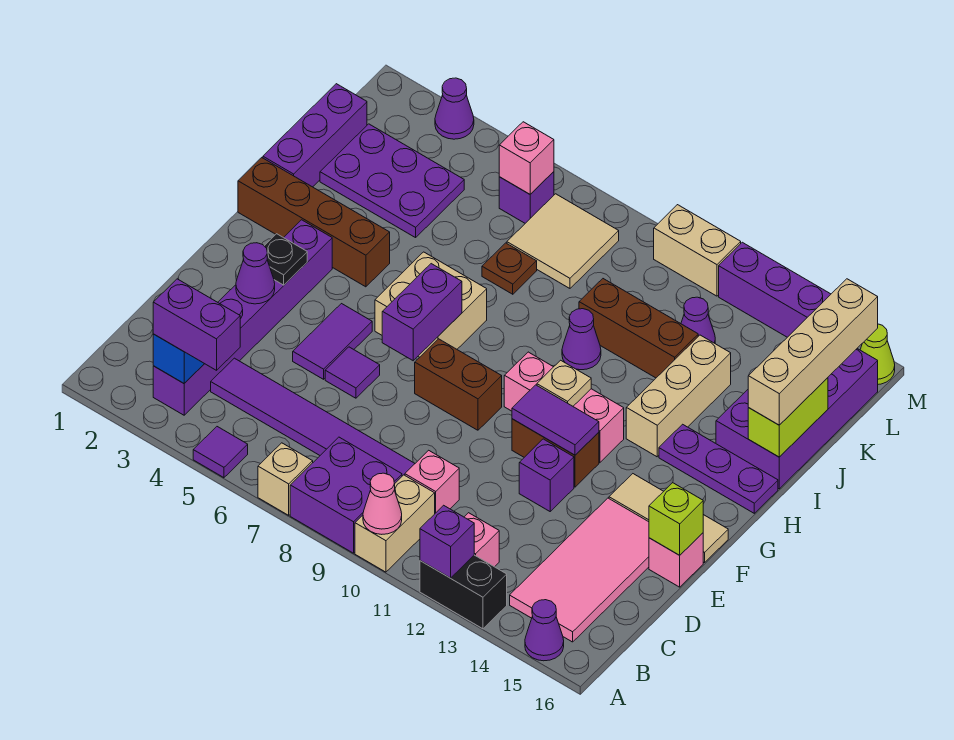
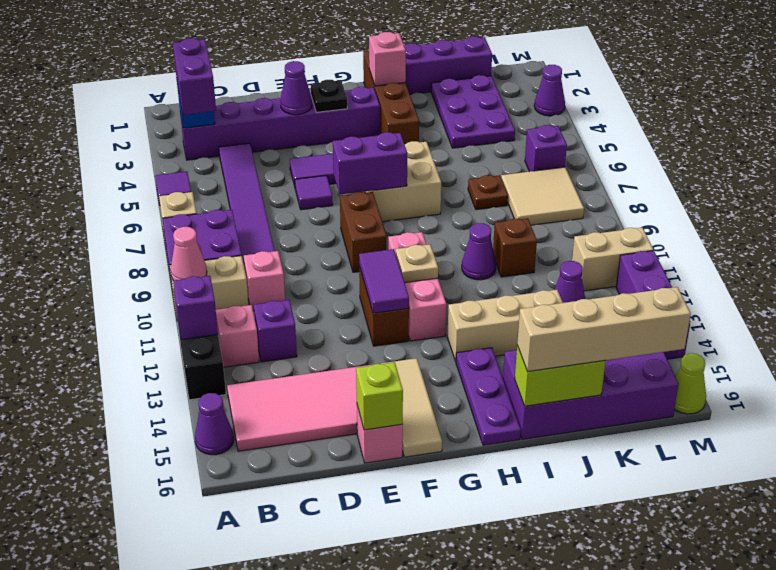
purple 1x1 brick [519,439,574,511] -> purple 1x1 brick moved to [254,300,297,362]
brown 1x3 brick [579,279,698,378] -> brown 1x1 brick [493,218,537,277]
pink 1x1 brick [499,122,554,194] -> pink 1x1 brick moved to [369,32,406,86]
tan 1x2 brick [654,205,741,296] -> tan 1x2 brick turned to [572,227,653,291]

